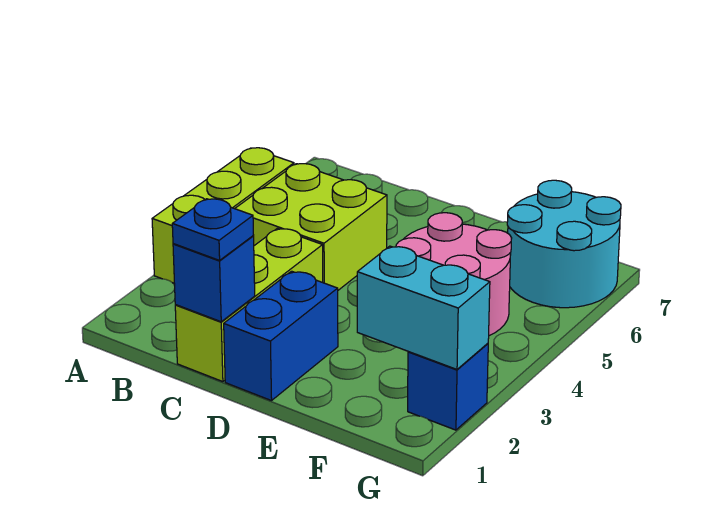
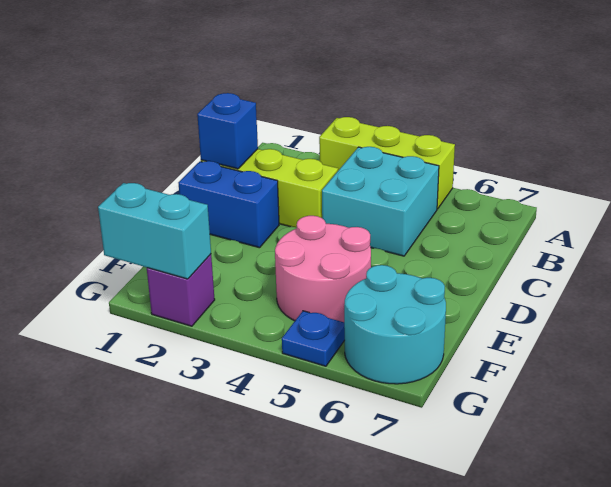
lime 2x2 brick [235,164,387,290] -> cyan 2x2 brick [322,147,439,256]
blue 1x1 plate [172,199,253,260] -> blue 1x1 plate moved to [282,311,345,366]
cyan 1x2 brick [357,246,490,369] -> cyan 1x2 brick turned to [98,183,211,279]
blue 1x1 brick [408,343,488,430] -> purple 1x1 brick [147,254,215,326]

